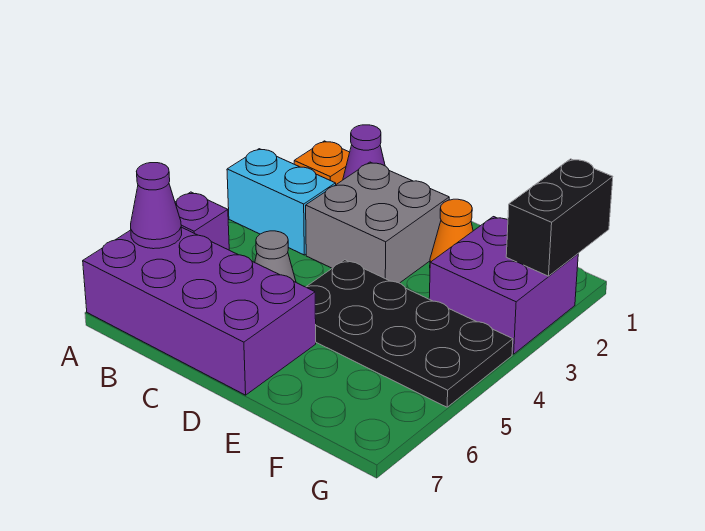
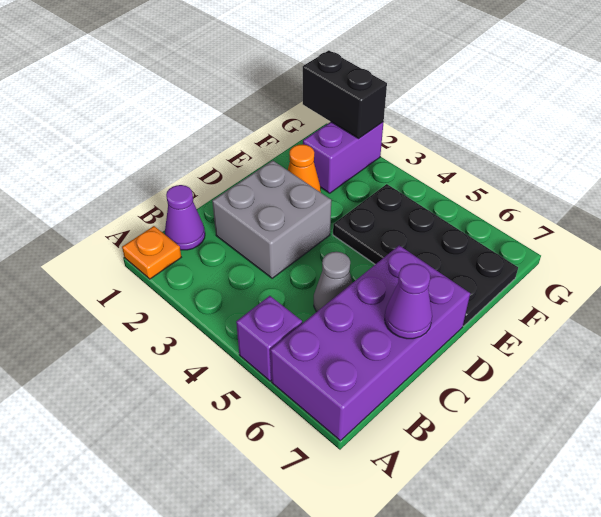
cyan 1x2 brick [227,149,336,255] -> none
purple 1x1 cone [131,163,182,249] -> purple 1x1 cone moved to [385,264,432,339]
black 2x4 plate [306,260,513,407] -> black 2x4 plate turned to [333,184,518,326]
purple 2x2 brick [429,217,578,354] -> purple 1x2 brick [303,122,384,193]

